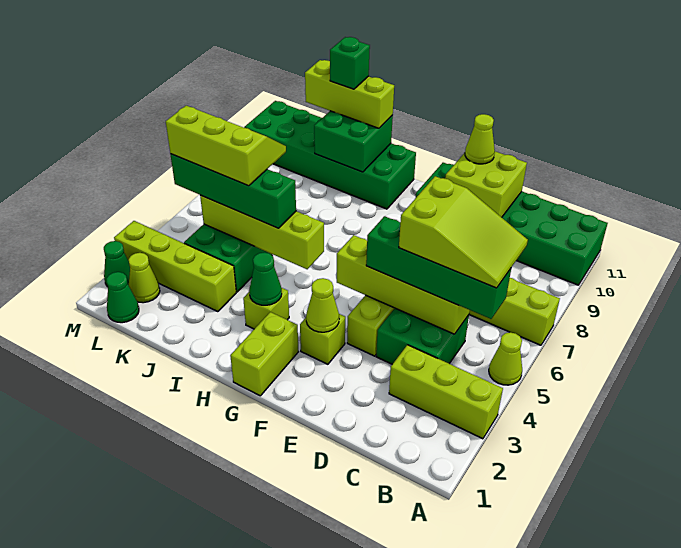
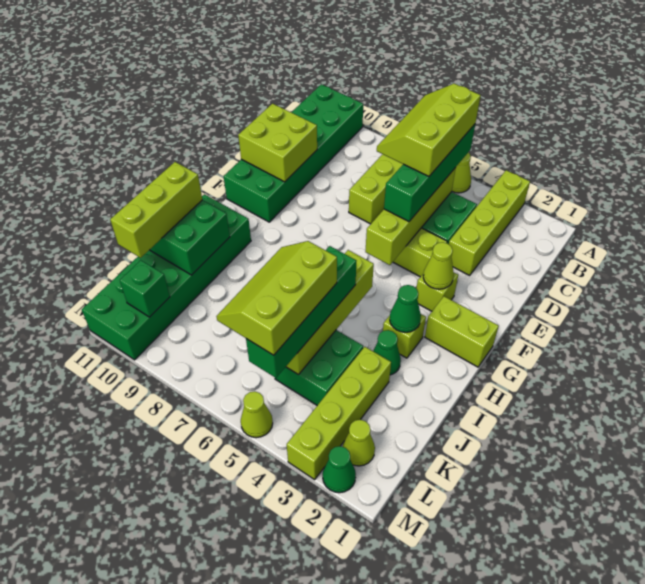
lime 1x3 brick [389,345,503,439] -> lime 1x4 brick [449,170,530,275]
lime 2x3 slope [399,176,528,288] -> lime 2x3 slope turned to [377,84,481,176]
lime 1x1 cone [465,114,495,164] -> lime 1x1 cone moved to [241,391,273,438]
green 1x1 brick [330,37,370,89] -> green 1x1 brick moved to [120,260,170,317]
green 1x1 cone [106,272,139,323] -> green 1x1 cone moved to [373,330,401,375]

